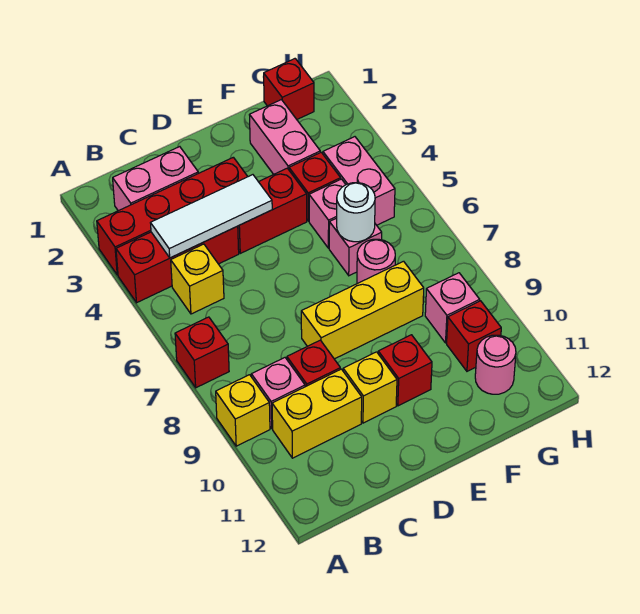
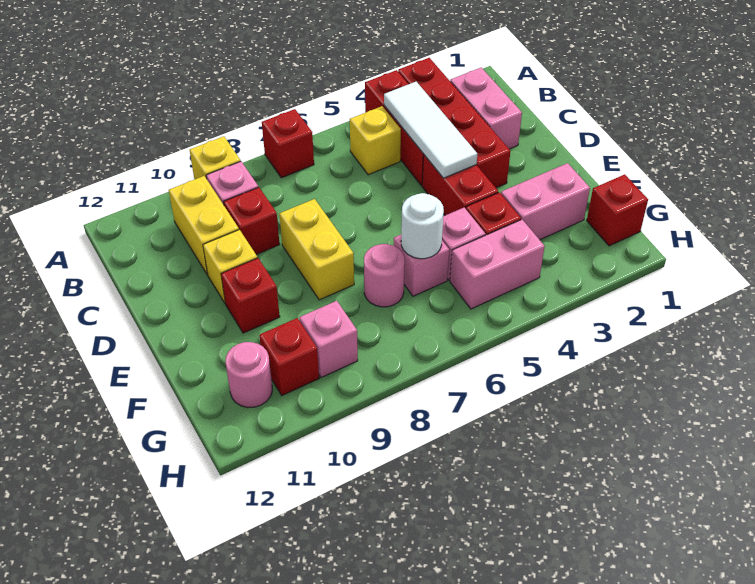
yellow 1x3 brick [301,261,424,359] -> yellow 1x2 brick [279,199,354,300]

